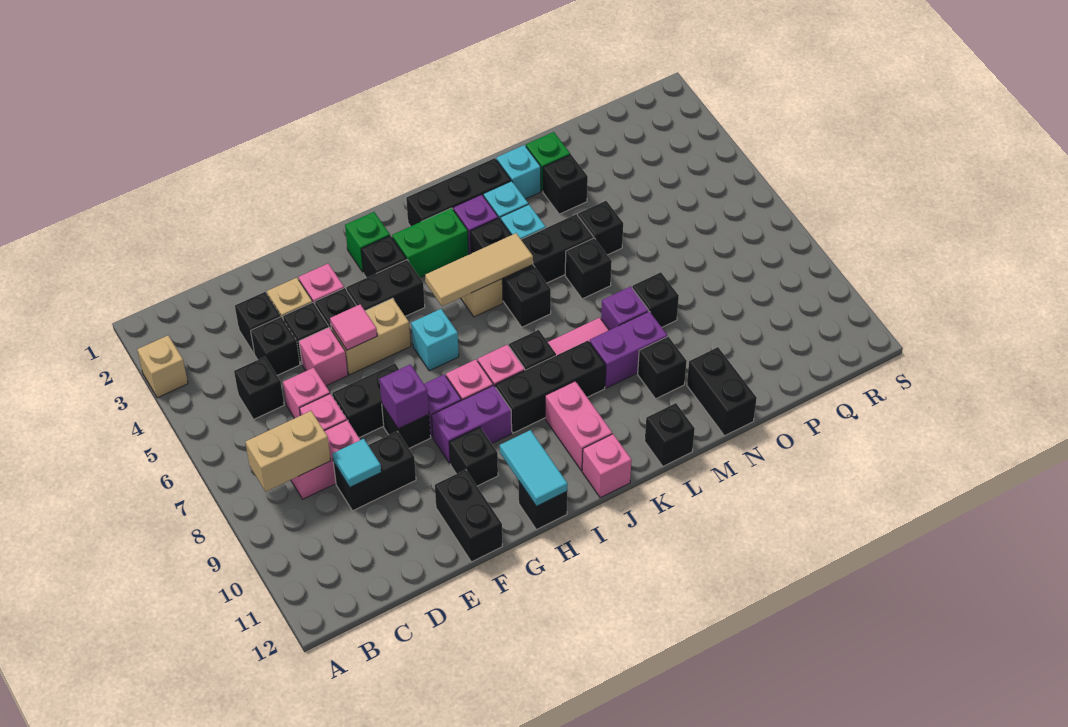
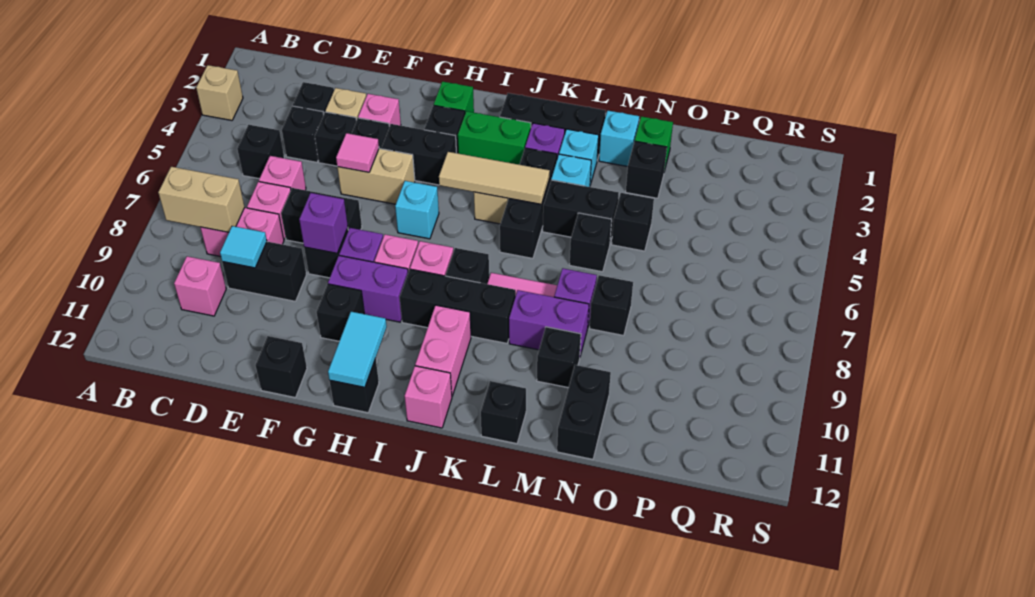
pink 1x1 brick [299,327,348,386] -> pink 1x1 brick moved to [174,256,226,316]
black 1x2 brick [435,470,502,562] -> black 1x1 brick [255,336,307,398]

